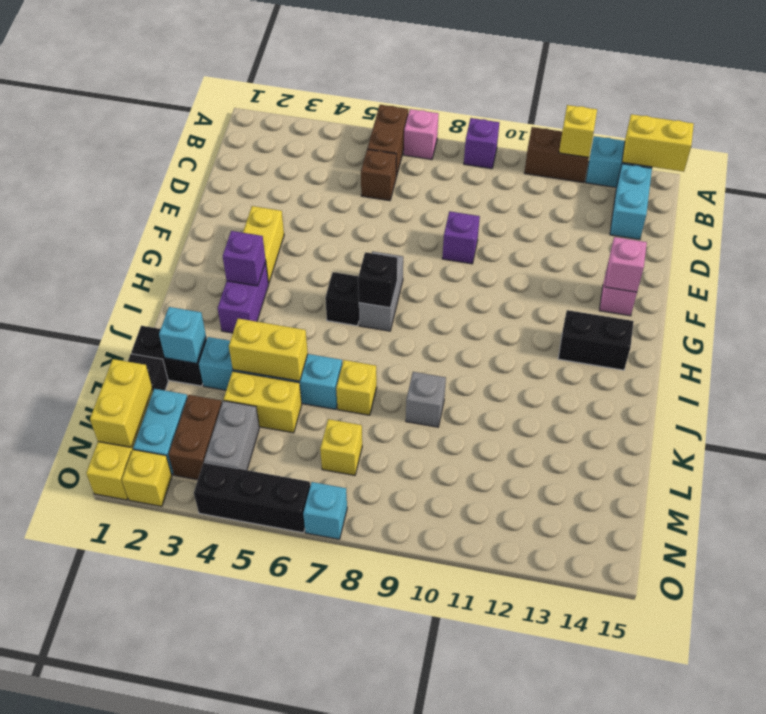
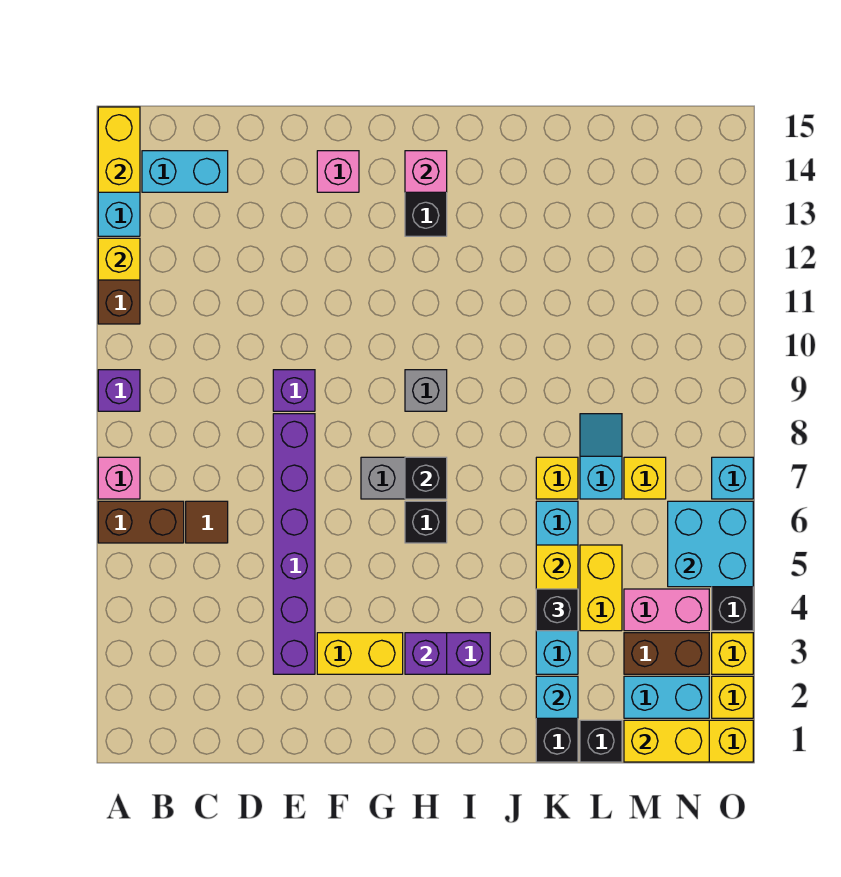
brown 1x1 brick [361,149,396,201] -> brown 1x1 tile [186,501,228,543]
none -> purple 1x6 brick [273,414,315,674]
pink 1x1 brick [605,237,647,292] -> pink 1x1 brick moved to [405,151,447,192]
none -> black 1x1 brick [536,589,578,631]
grey 1x1 brick [406,372,446,427] -> grey 1x1 brick moved to [405,370,447,411]
none -> cyan 1x2 slope [580,414,622,499]
grey 1x2 brick [204,401,259,470] -> pink 1x2 brick [624,589,709,631]
none -> cyan 2x2 brick [668,501,753,587]
none -> yellow 1x1 brick [712,633,753,674]

